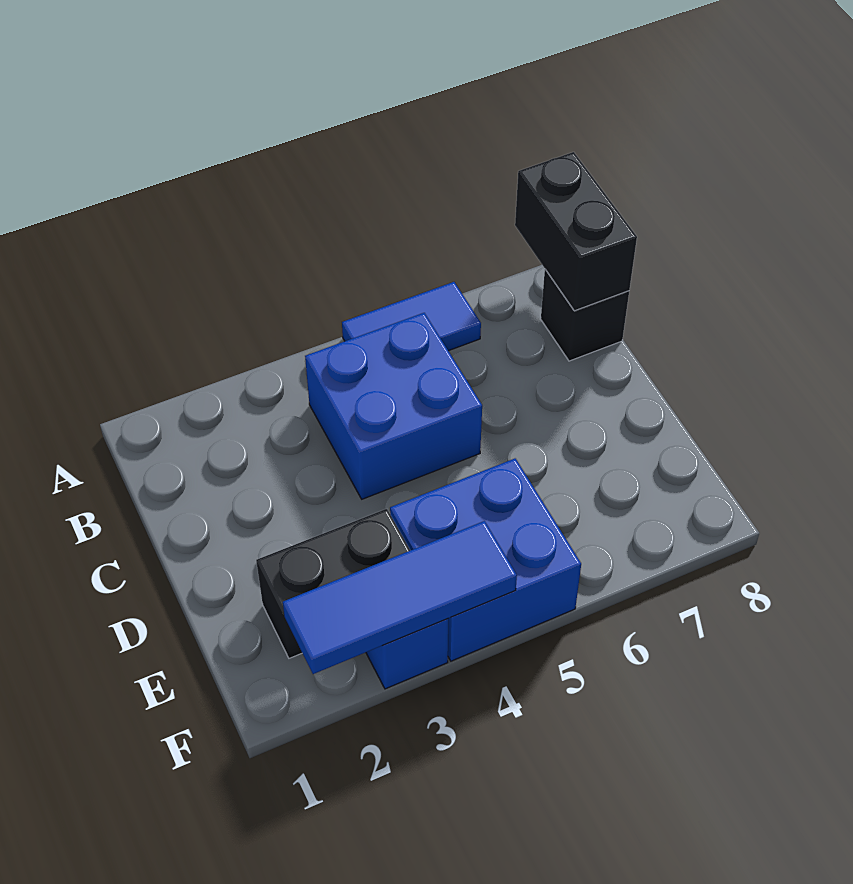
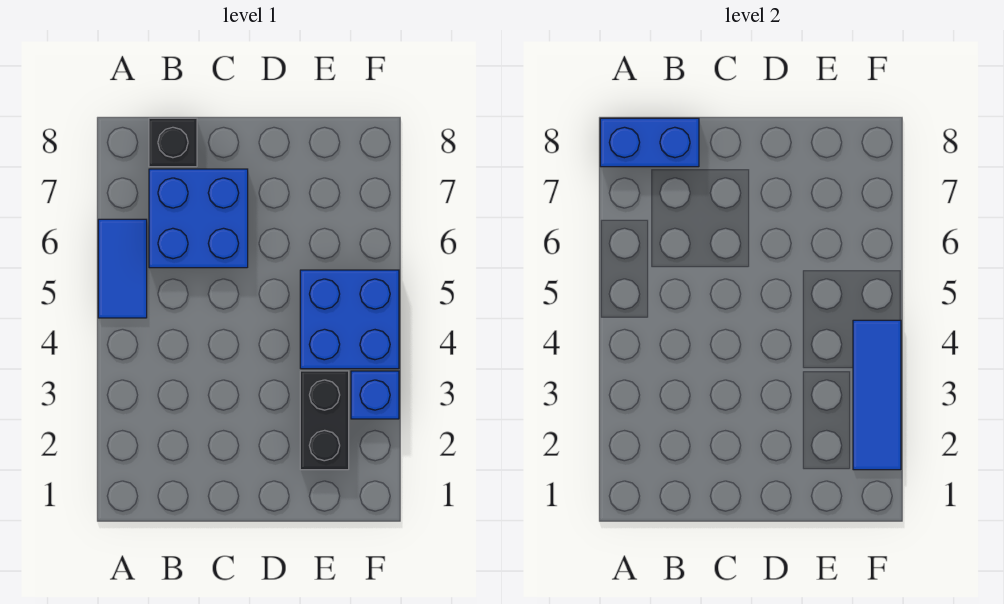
black 1x2 brick [515,152,637,311] -> blue 1x2 brick [600,118,699,167]
blue 2x2 brick [305,313,482,499] -> blue 2x2 brick moved to [149,169,248,268]

